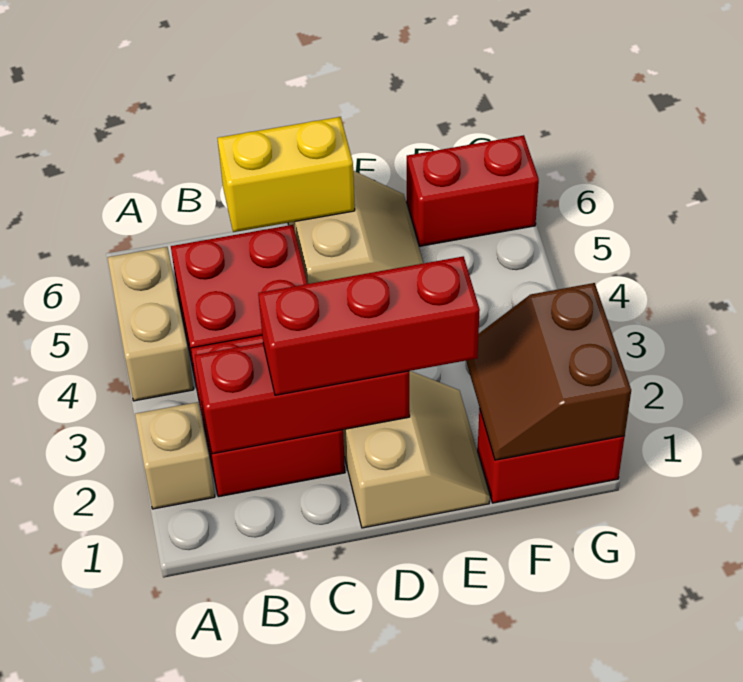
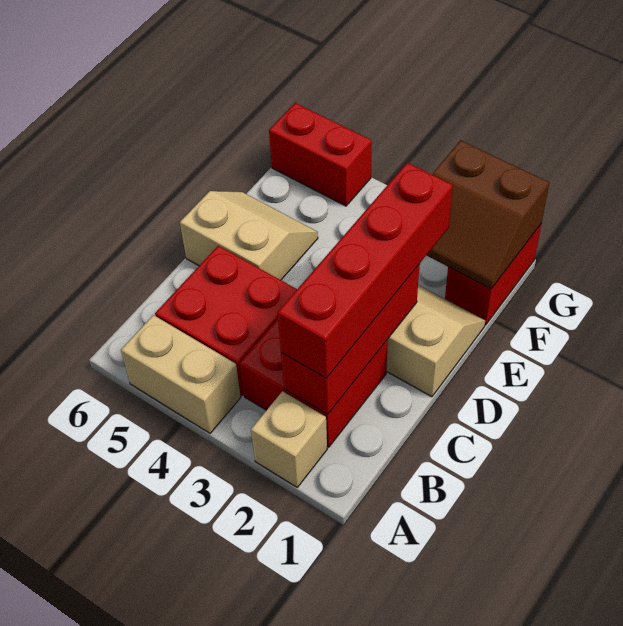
red 1x3 brick [258,256,480,395] -> red 1x4 brick [277,163,453,378]
yellow 1x2 brick [217,117,355,232] -> none
red 1x2 brick [407,135,539,246] -> red 1x2 brick turned to [269,103,372,206]

